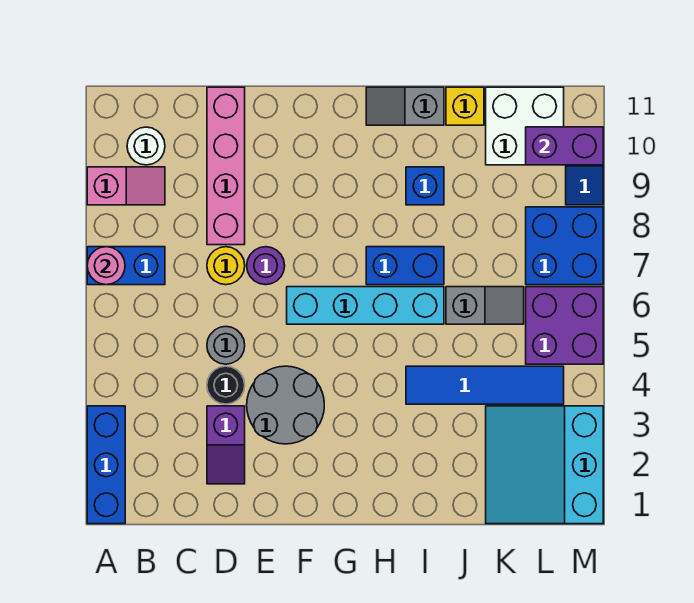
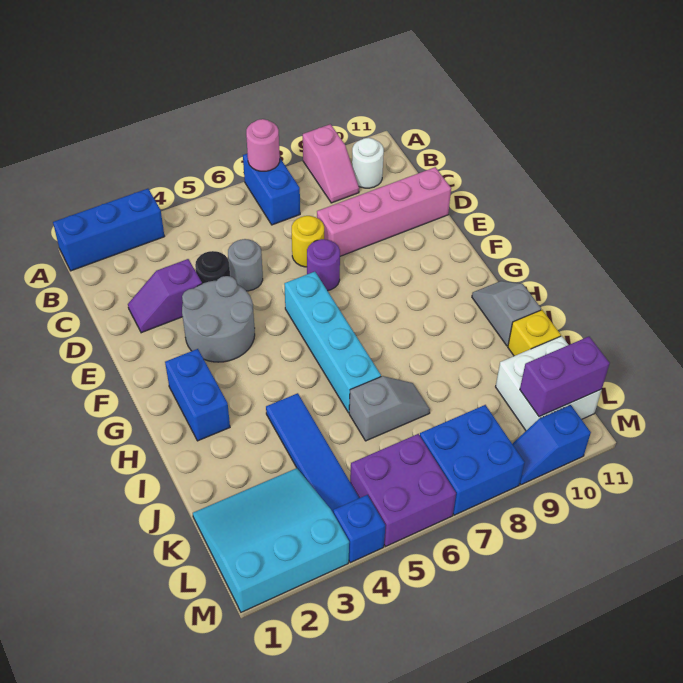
blue 1x2 brick [366,247,444,285] -> blue 1x2 brick moved to [165,349,230,441]
blue 1x1 brick [406,167,444,205] -> blue 1x1 brick moved to [333,495,385,563]
grey 1x2 slope [446,287,524,324] -> grey 1x2 slope turned to [349,376,430,441]
purple 1x2 brick [526,127,603,165] -> purple 1x2 brick turned to [520,337,610,417]

